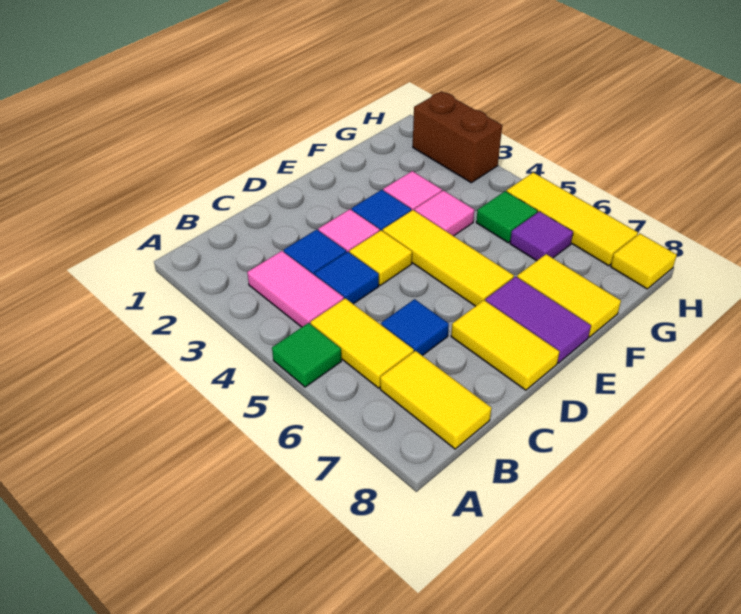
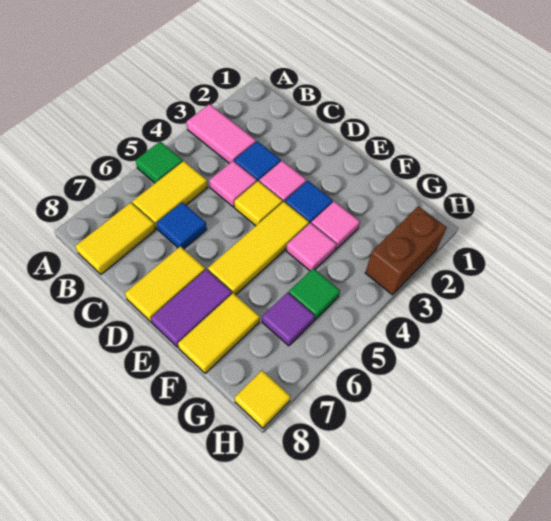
pink 1x2 tile [247,251,344,327] -> pink 1x2 tile turned to [187,104,256,164]
blue 1x1 tile [315,252,379,304] -> pink 1x1 tile [209,161,257,207]
yellow 1x3 tile [506,172,638,266] -> none

